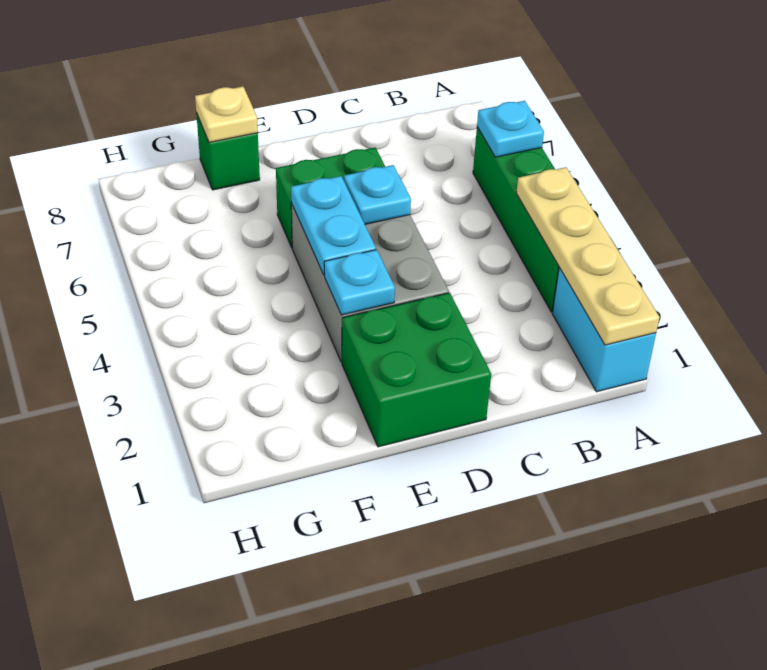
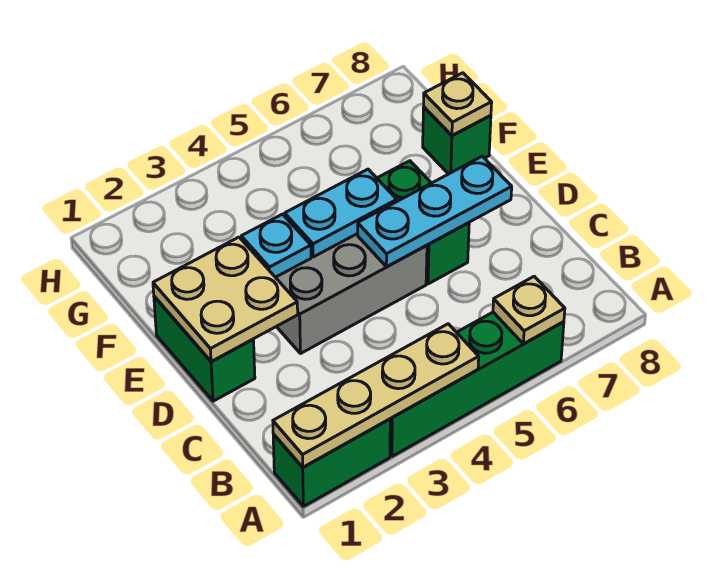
cyan 1x2 brick [552,268,656,392] -> green 1x2 brick [273,419,390,506]
cyan 1x1 plate [477,101,544,157] -> tan 1x1 plate [493,276,565,344]
green 2x2 brick [342,293,491,447] -> green 1x2 brick [154,296,255,401]
none -> tan 2x2 plate [153,237,298,362]
cyan 1x1 plate [344,165,411,224] -> cyan 1x3 plate [358,156,512,267]

